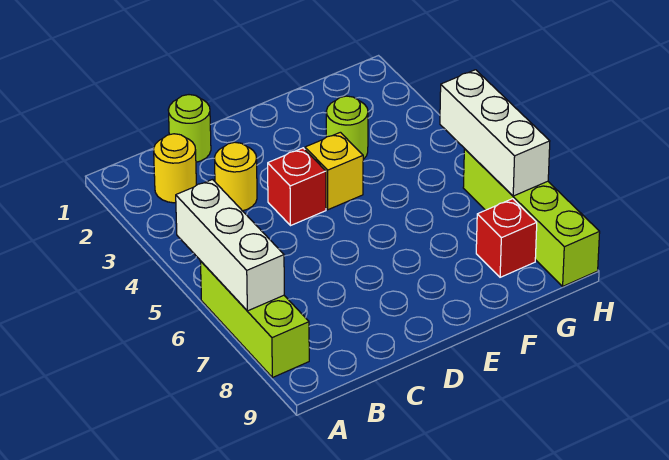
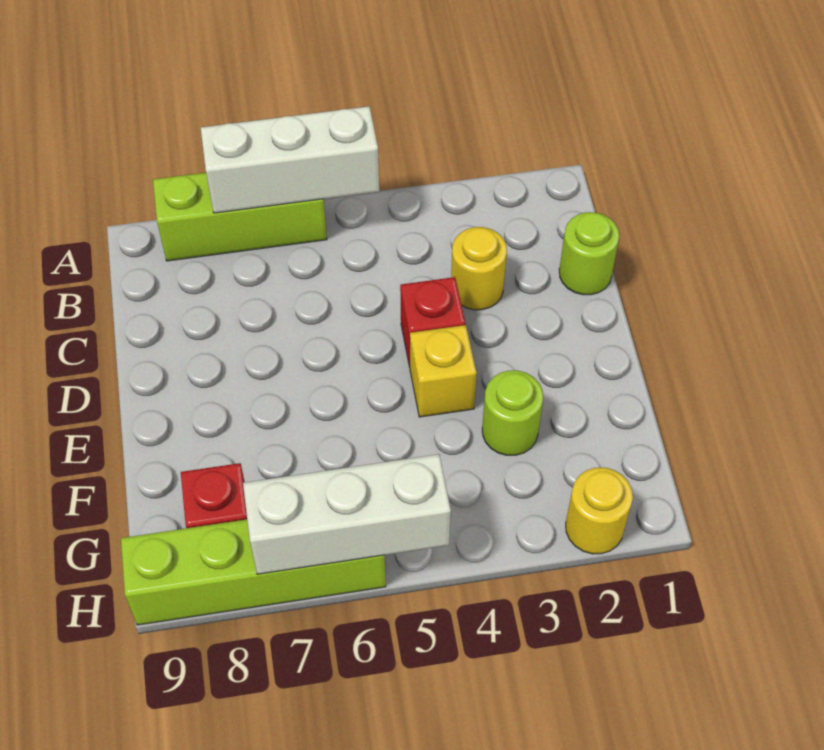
yellow 1x1 round brick [154,134,196,203] -> yellow 1x1 round brick moved to [566,468,633,554]

